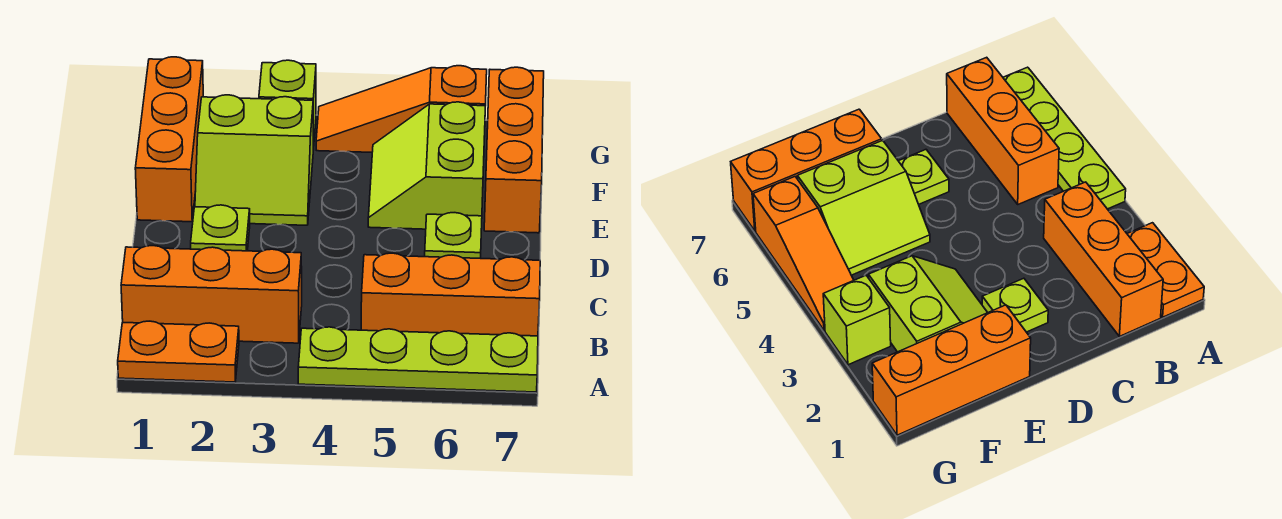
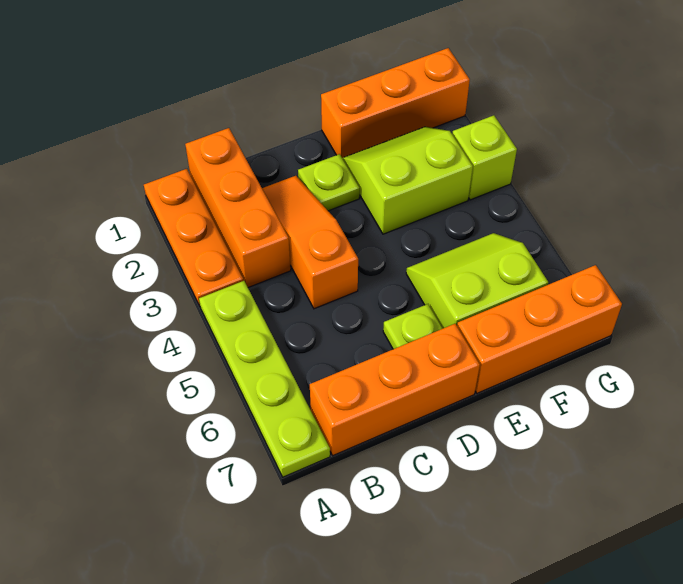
orange 1x2 plate [118,321,239,382] -> orange 1x3 plate [144,169,243,306]
orange 1x3 brick [361,253,540,336] -> orange 1x3 brick turned to [310,324,480,456]
lime 2x2 slope [195,95,313,225] -> lime 2x2 slope turned to [343,127,473,234]
orange 1x3 slope [316,66,487,152] -> orange 1x3 slope moved to [262,176,358,309]

